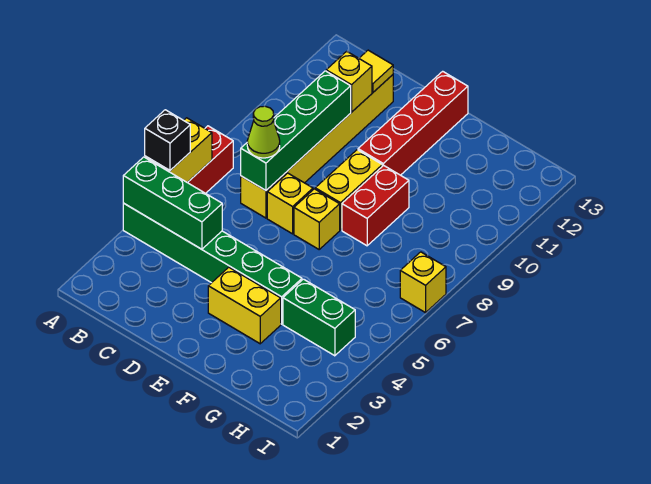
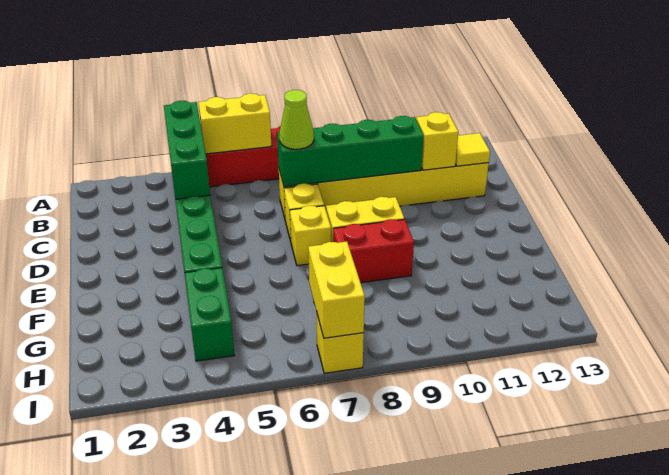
black 1x1 brick [145,110,190,170] -> none
yellow 1x2 brick [208,267,281,344] -> yellow 1x2 brick moved to [308,242,365,338]
red 1x4 brick [358,71,468,175] -> none

